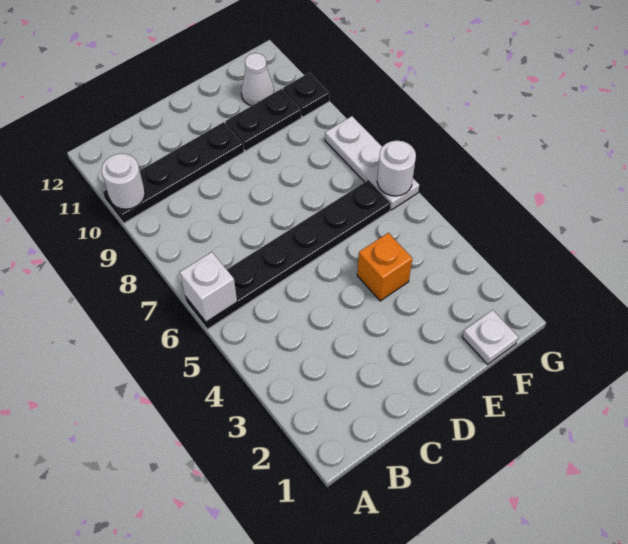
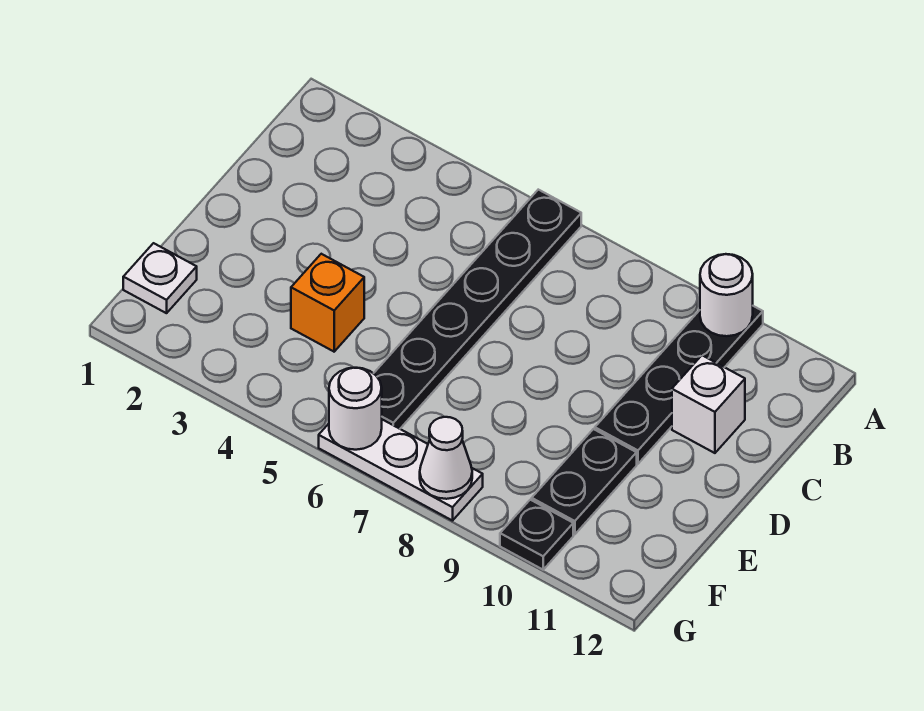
white 1x1 brick [180,252,237,322] -> white 1x1 brick moved to [672,355,745,453]
white 1x1 cone [241,53,274,106] -> white 1x1 cone moved to [420,417,472,499]

